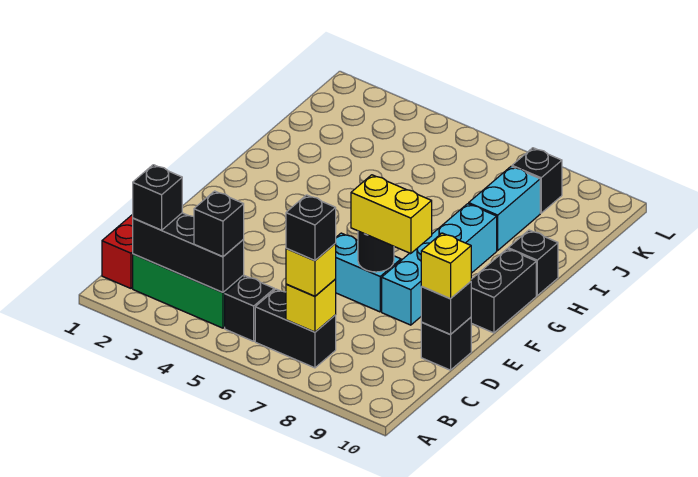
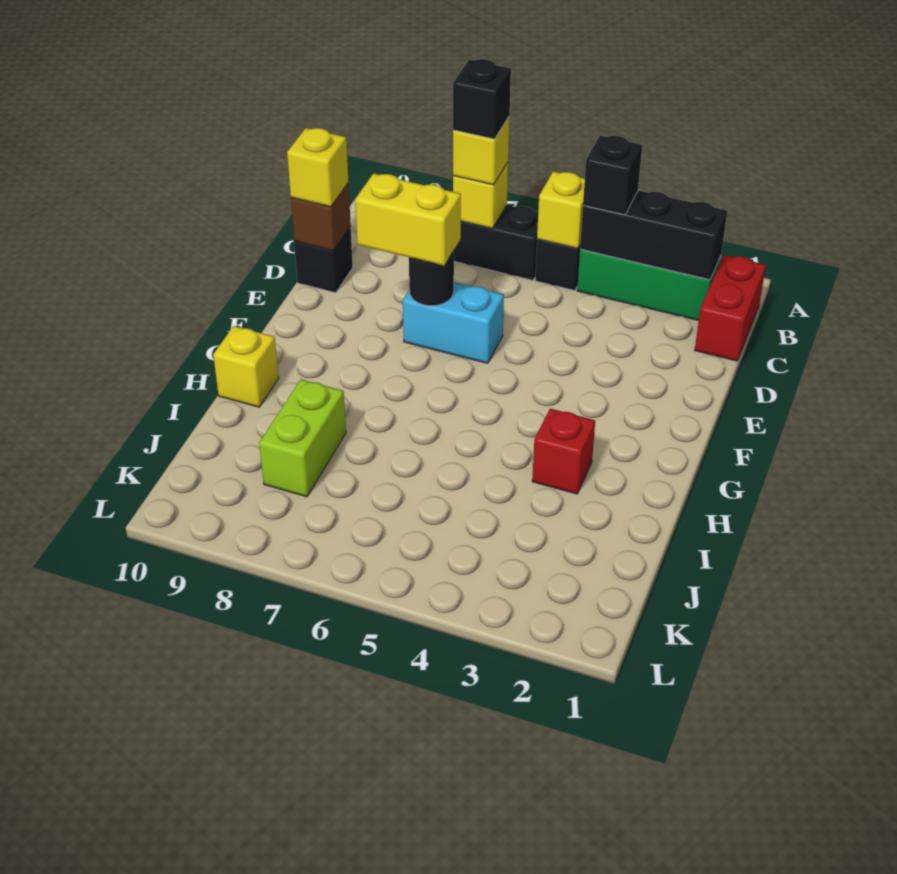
black 1x1 brick [133,165,182,230] -> none
none -> yellow 1x1 brick [537,172,585,249]
black 1x1 brick [421,282,471,335] -> brown 1x1 brick [291,183,351,251]
cyan 1x4 brick [382,204,497,325] -> none
black 1x2 brick [471,249,536,333] -> none
none -> red 1x1 brick [532,409,595,494]
black 1x1 brick [508,230,558,295] -> yellow 1x1 brick [213,326,279,407]
cyan 1x2 brick [469,166,540,250] -> lime 1x2 brick [259,379,346,497]
black 1x1 brick [512,148,562,213] -> none

